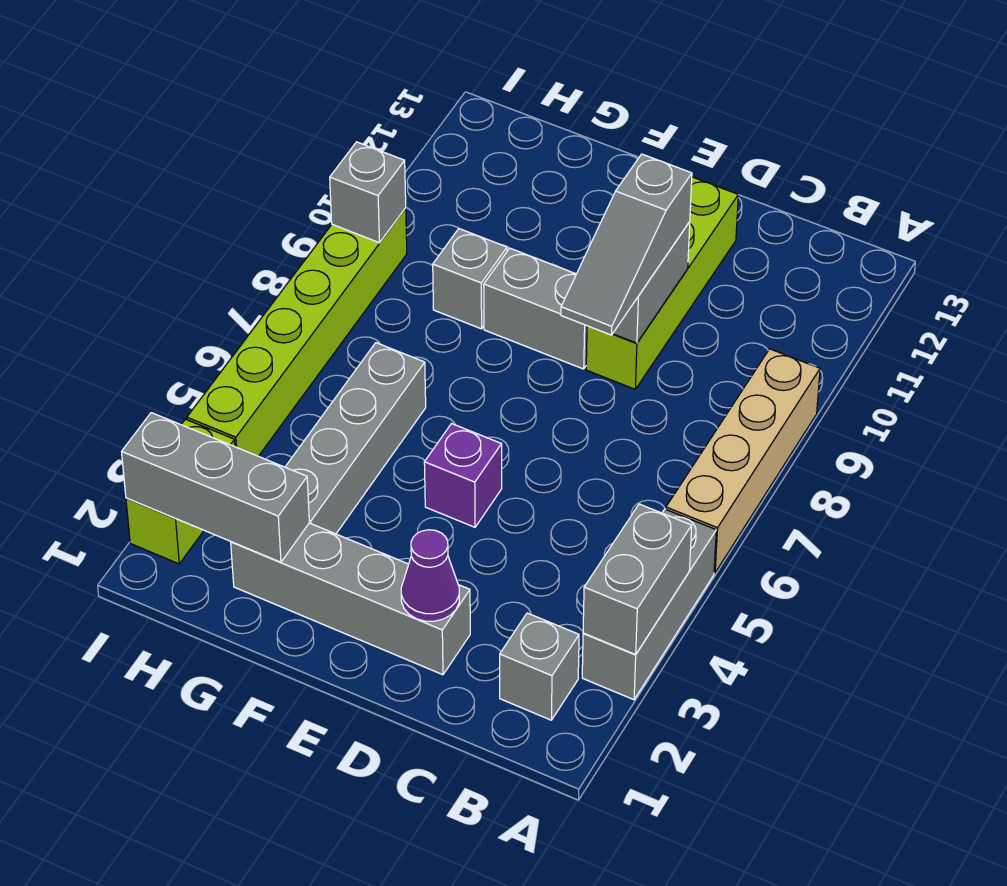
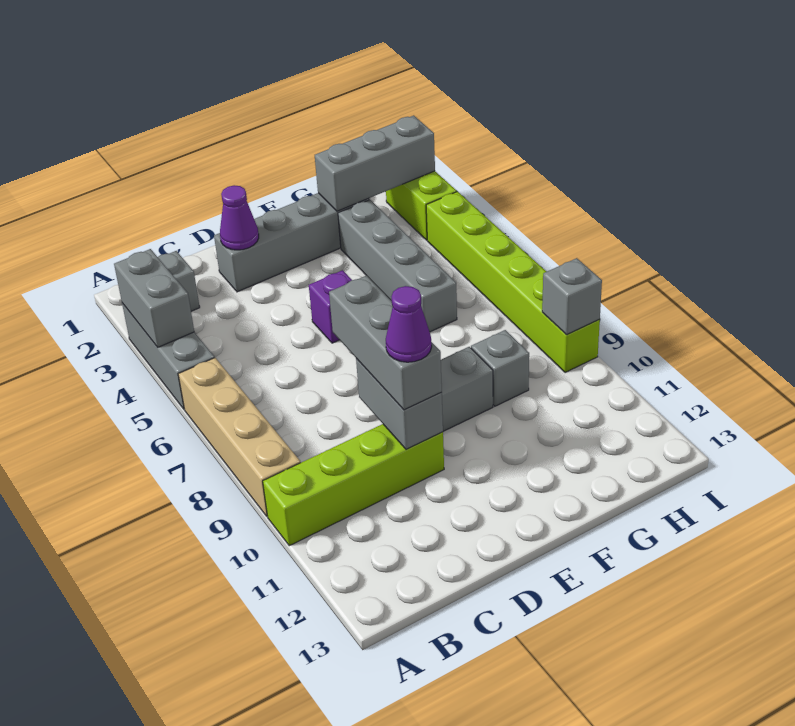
grey 1x3 slope [561,154,692,335] -> grey 1x3 brick [329,275,442,410]
lime 1x4 brick [586,177,738,389] -> lime 1x4 brick turned to [263,424,444,546]
none -> purple 1x1 cone [386,286,432,362]

